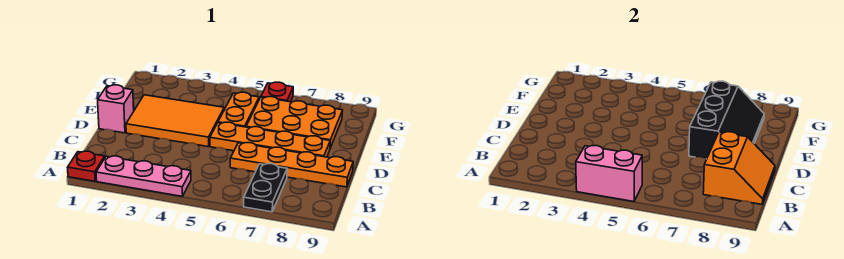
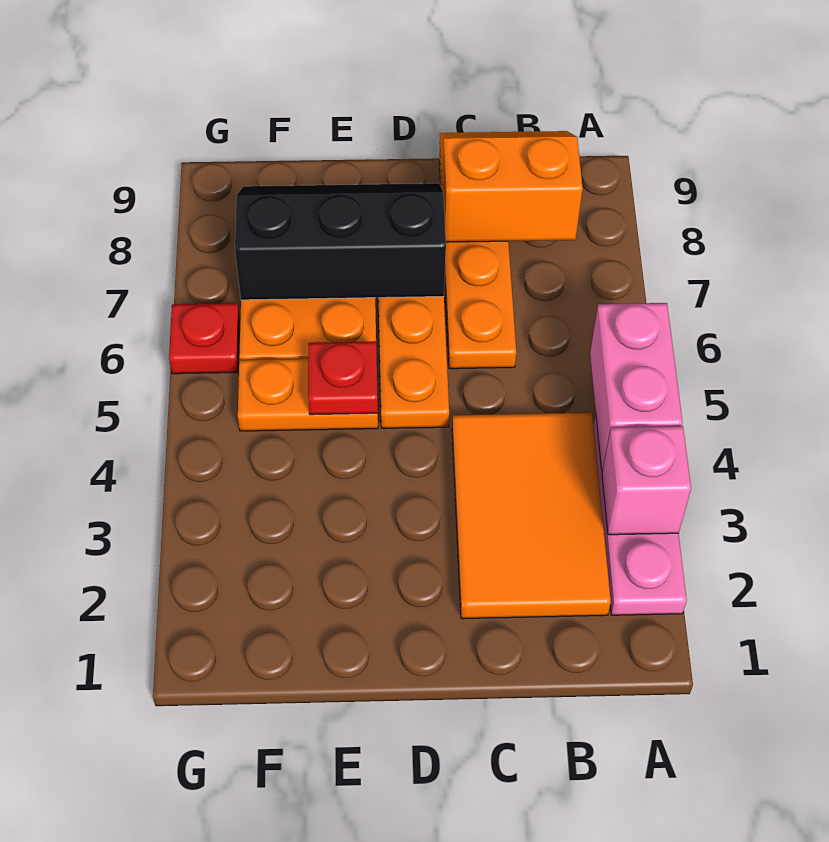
red 1x1 plate [68,151,105,181] -> red 1x1 plate moved to [308,341,378,415]
black 1x2 plate [244,164,287,212] -> none
pink 1x1 brick [98,85,134,133] -> pink 1x1 brick moved to [602,426,691,535]
orange 2x3 tile [126,95,224,147] -> orange 2x3 tile moved to [452,413,611,619]

